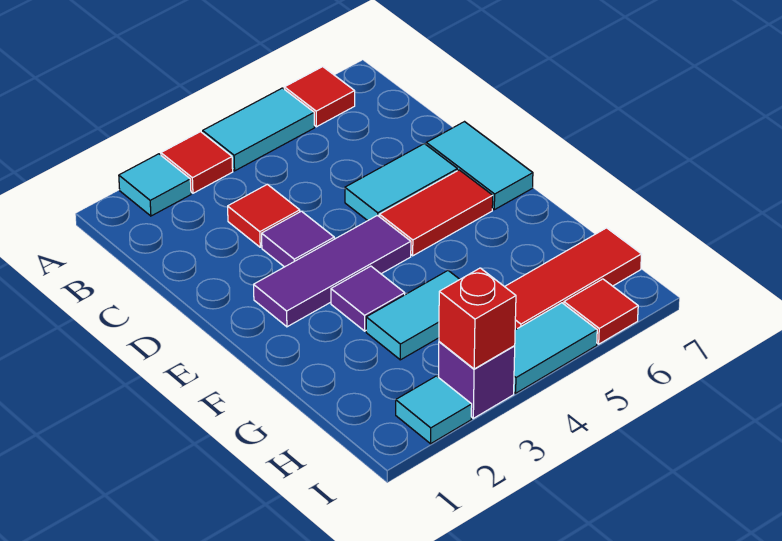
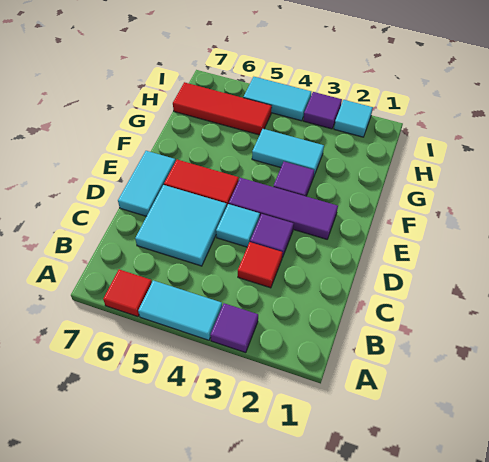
cyan 1x1 tile [119,154,191,216] -> cyan 1x1 tile moved to [216,204,260,247]
red 1x1 tile [161,132,233,193] -> purple 1x1 tile [210,303,258,353]
cyan 1x2 tile [345,144,457,221] -> cyan 2x2 tile [135,185,227,266]
purple 1x1 brick [438,342,515,418] -> purple 1x1 tile [303,92,342,129]
red 1x1 brick [439,268,516,369] -> none
red 1x1 tile [564,279,638,344] -> none

